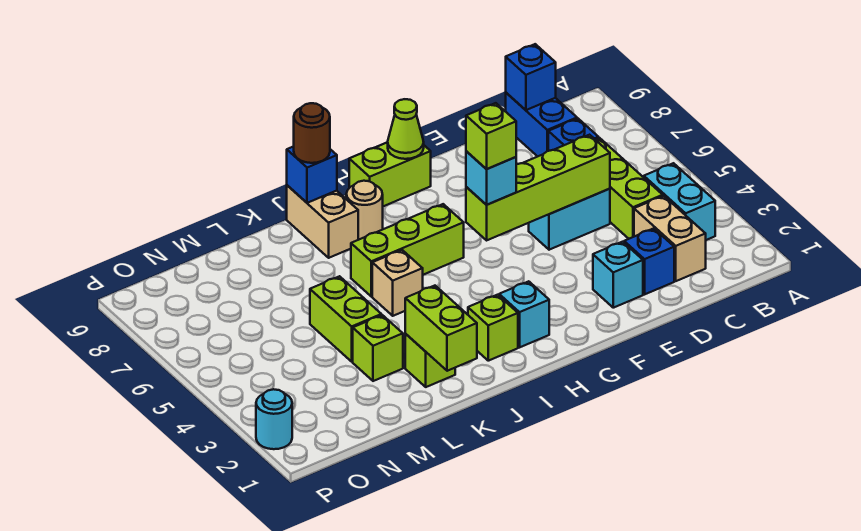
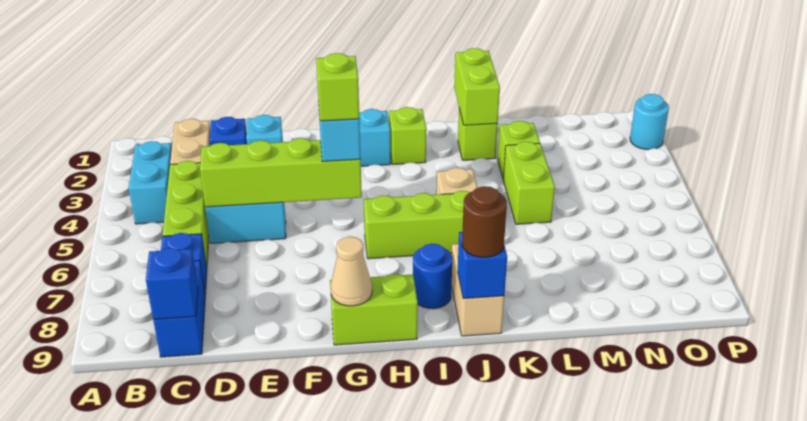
lime 1x1 cone [388,99,424,159] -> tan 1x1 cone [331,237,372,306]
tan 1x1 round brick [346,181,383,240] -> blue 1x1 round brick [413,244,453,309]

